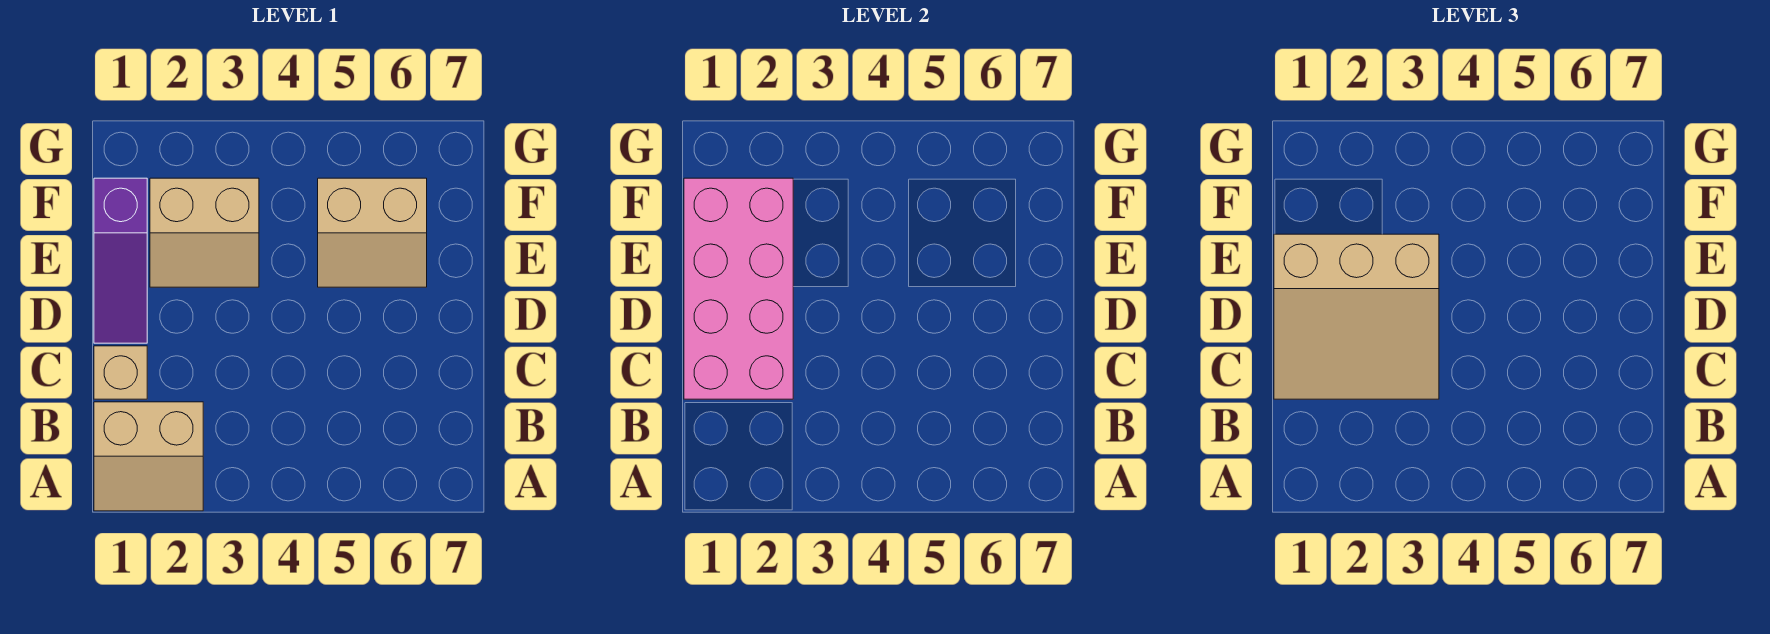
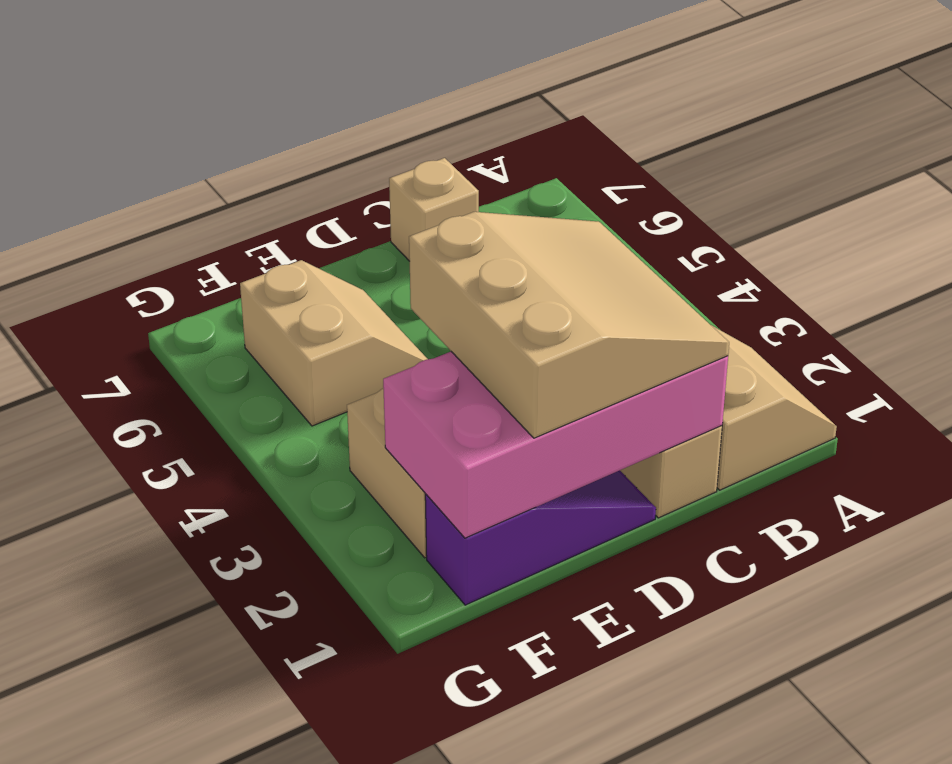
none -> tan 1x1 brick [389,158,479,261]

